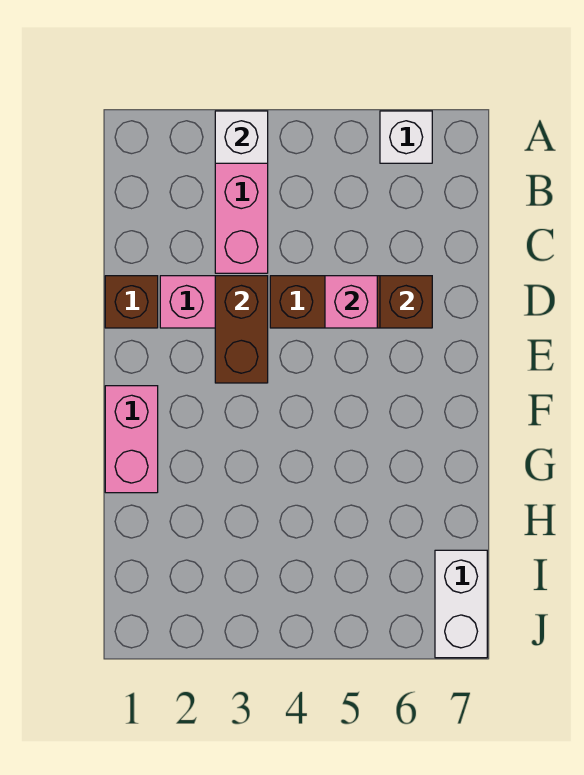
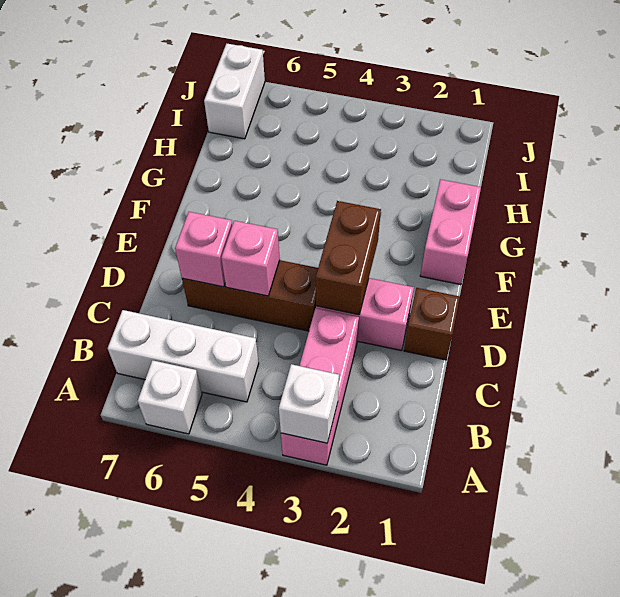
none -> white 1x3 brick [108,310,259,402]
brown 1x1 brick [380,276,432,328] -> pink 1x1 brick [175,212,232,287]

